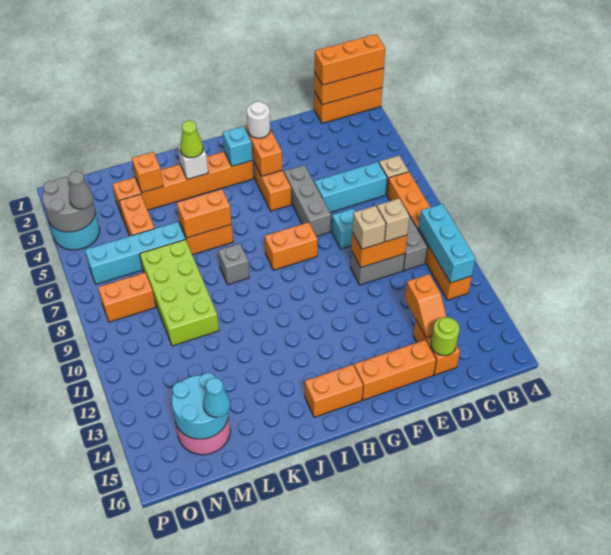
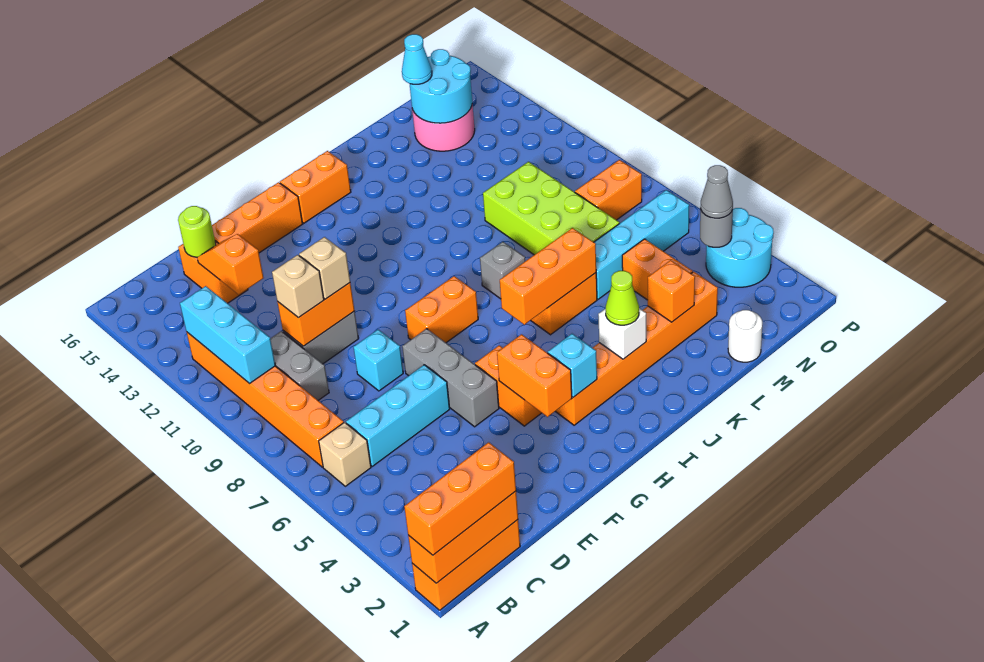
white 1x1 round brick [247,102,270,138] -> white 1x1 round brick moved to [728,310,762,362]
orange 1x2 brick [177,189,232,238] -> orange 1x3 brick [500,228,596,324]
grey 2x2 round brick [42,177,95,232] -> grey 1x1 round brick [700,207,733,247]

